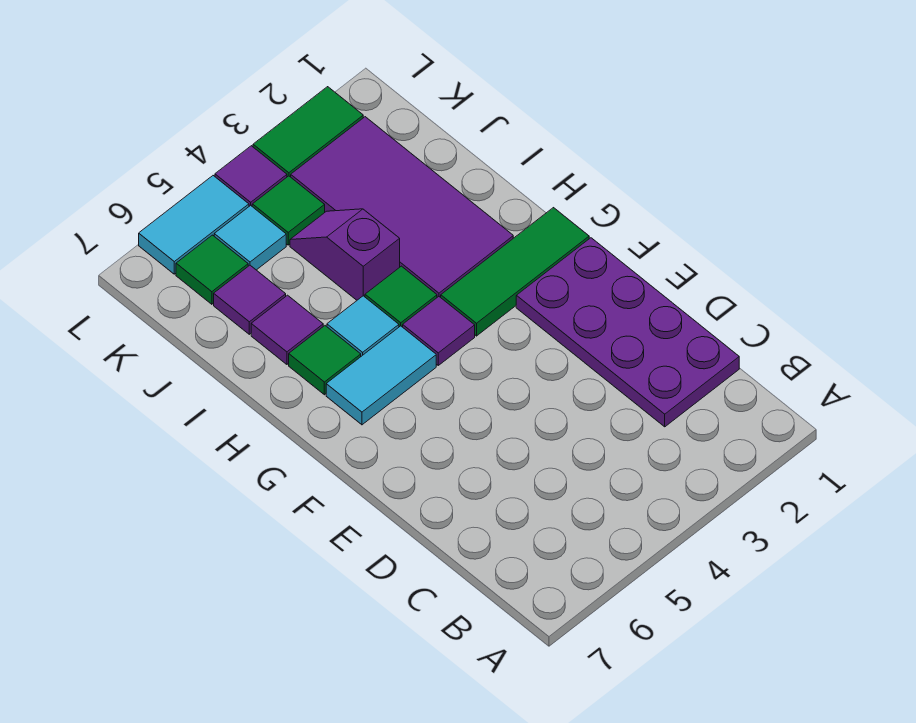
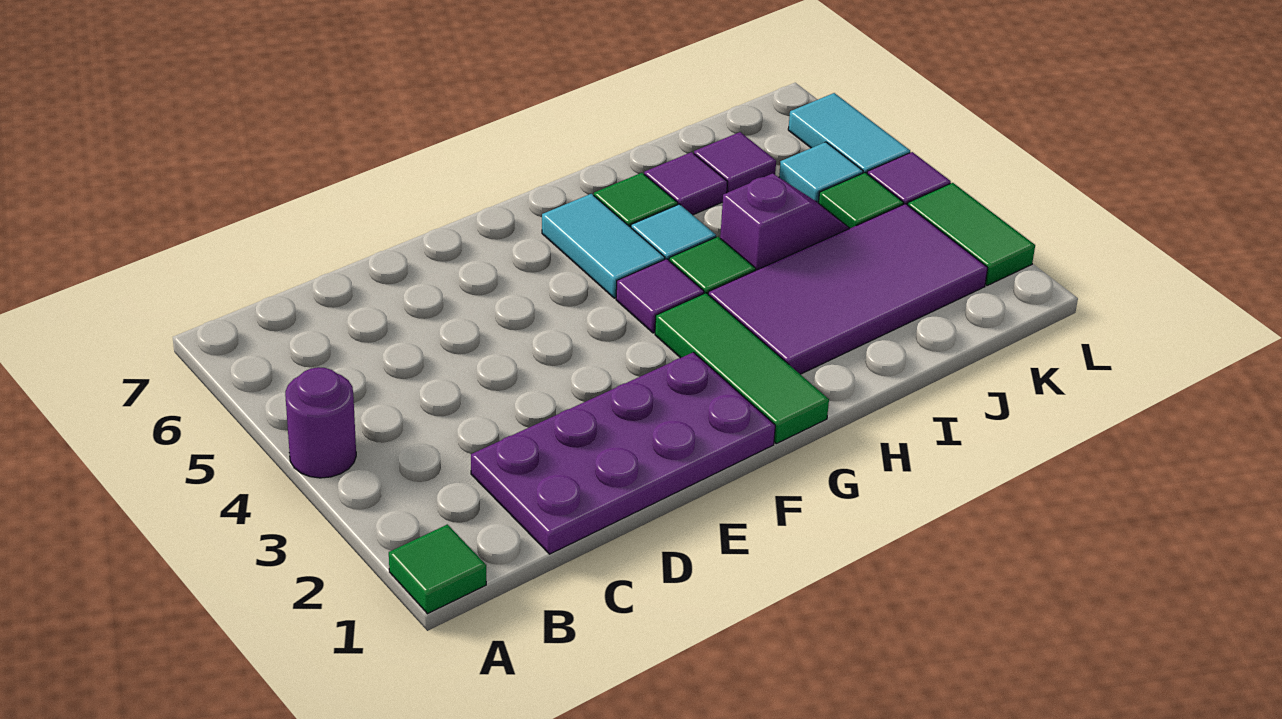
none -> purple 1x1 round brick [285,367,356,478]
green 1x1 tile [176,235,248,304] -> green 1x1 tile moved to [389,524,486,614]

